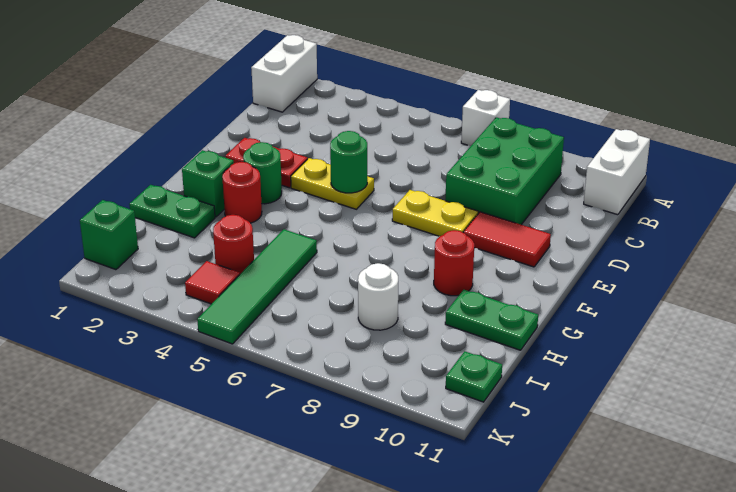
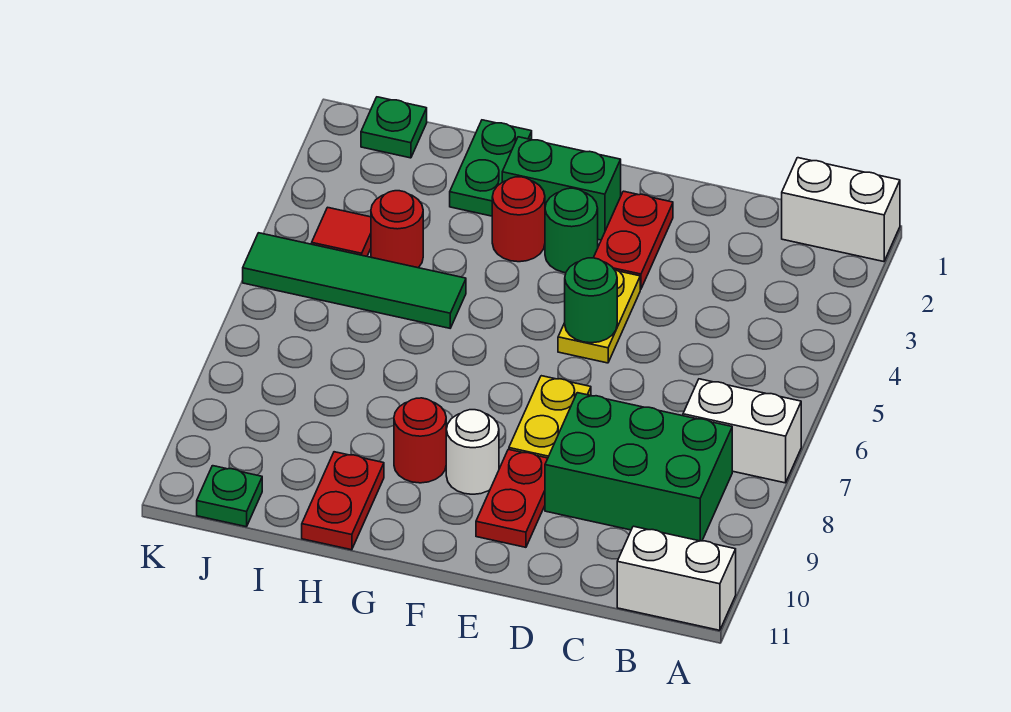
white 1x1 brick [461,90,510,146] -> white 1x2 brick [683,379,801,483]
red 1x2 tile [463,212,551,267] -> red 1x2 plate [476,449,548,547]
green 1x1 brick [182,150,234,217] -> green 1x2 brick [502,137,621,240]
green 1x2 plate [445,290,538,350] -> red 1x2 plate [302,452,384,550]
white 1x1 round brick [358,263,398,330] -> white 1x1 round brick moved to [446,410,499,494]
green 1x1 brick [80,200,138,270] -> green 1x1 plate [361,97,427,158]

